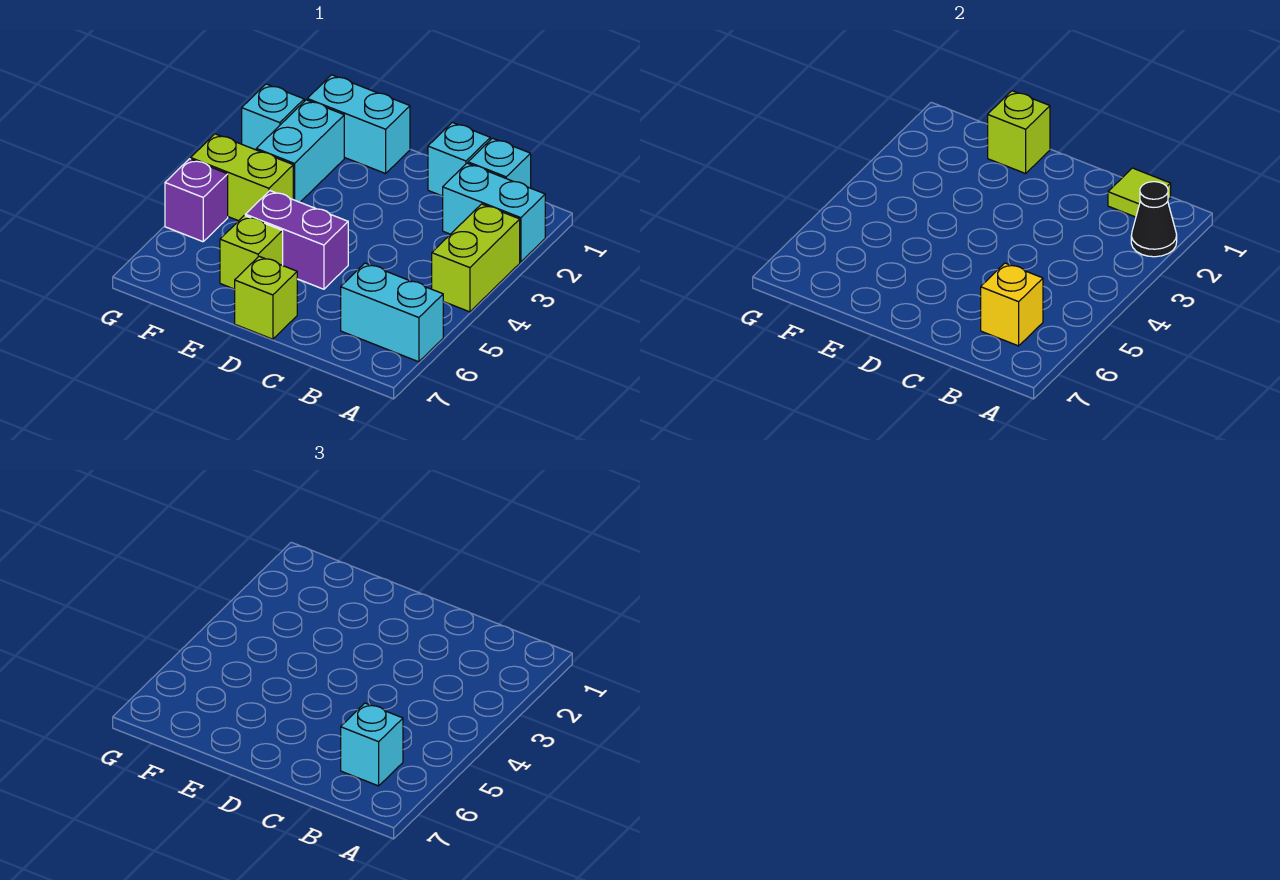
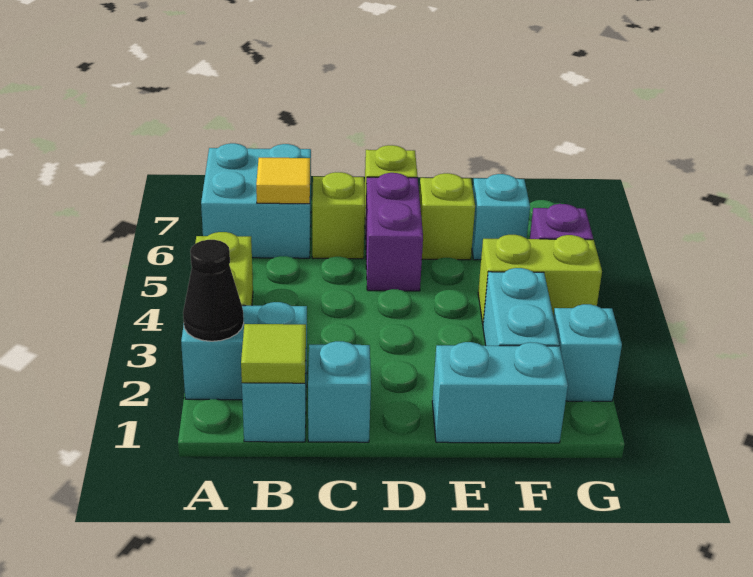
cyan 1x2 brick [341,263,443,362] -> cyan 2x2 brick [201,143,311,258]
yellow 1x1 brick [981,263,1043,346] -> yellow 1x1 tile [256,158,310,204]
cyan 1x1 brick [341,703,403,786] -> cyan 1x1 brick moved to [472,174,530,260]
purple 1x2 brick [245,191,348,289] -> purple 1x2 brick turned to [365,173,423,291]
lime 1x1 brick [988,91,1050,174] -> lime 1x1 brick moved to [312,172,365,259]

